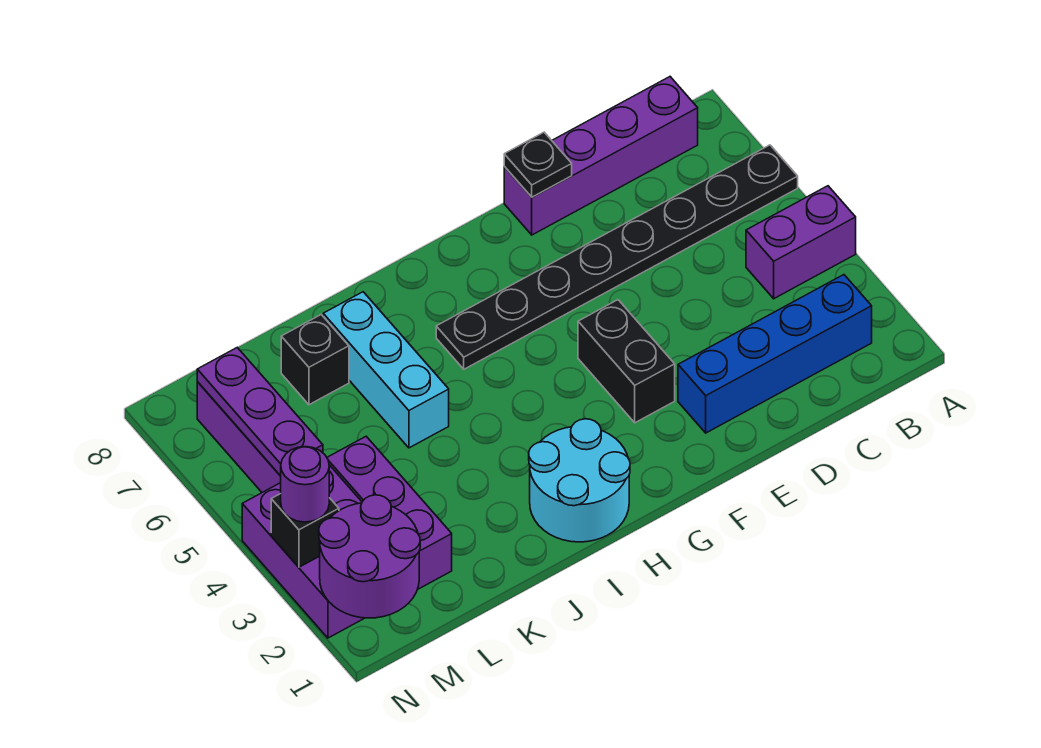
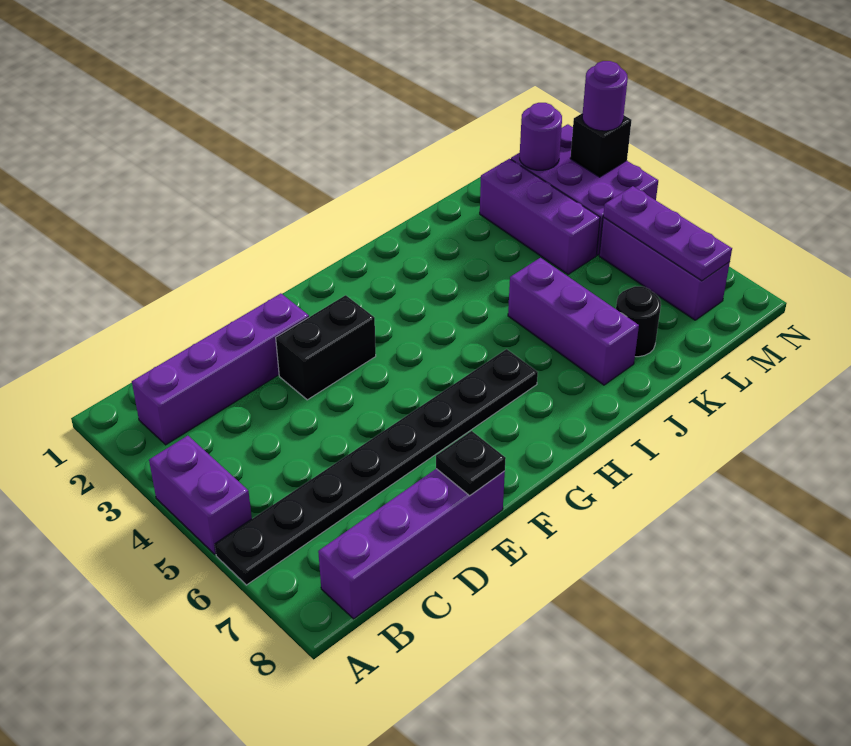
purple 1x2 brick [746,186,856,299] -> purple 1x2 brick turned to [149,436,252,554]
blue 1x4 brick [678,275,872,433] -> purple 1x4 brick [132,293,309,445]
black 1x2 brick [578,300,675,423] -> black 1x2 brick turned to [276,295,376,400]
cyan 2x2 round brick [529,419,630,542] -> none
cyan 1x3 brick [323,292,449,448] -> purple 1x3 brick [508,258,639,385]
black 1x1 brick [281,315,349,405] -> black 1x1 round brick [616,286,661,357]
purple 2x2 round brick [319,495,420,618] -> purple 1x1 round brick [520,103,562,170]

